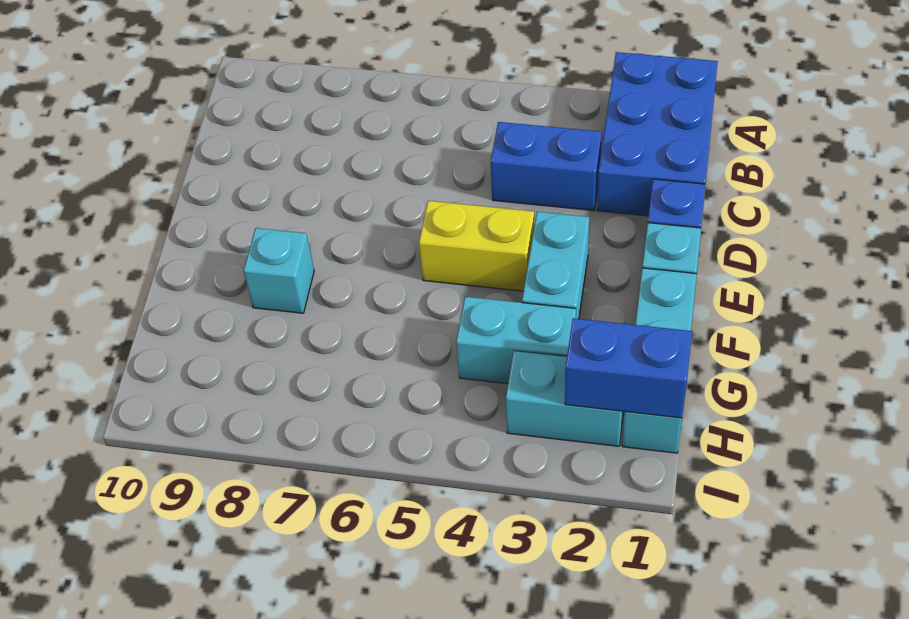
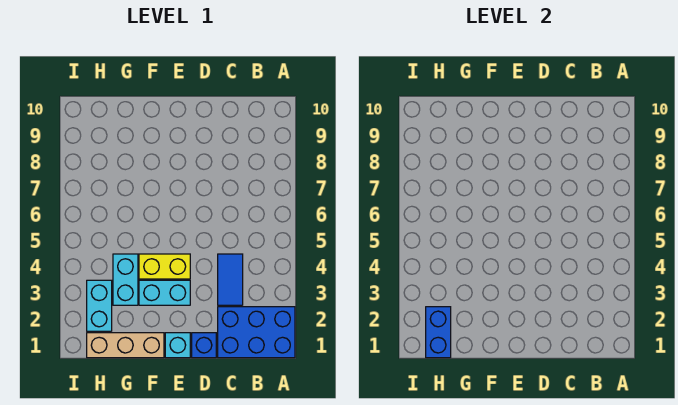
blue 1x2 brick [491,122,602,211] -> blue 1x2 tile [218,254,243,305]
yellow 1x2 brick [419,201,534,291] -> yellow 1x2 brick turned to [139,254,190,279]
cyan 1x3 brick [622,268,697,453] -> tan 1x3 brick [87,333,164,358]
cyan 1x1 brick [244,228,314,313] -> none

